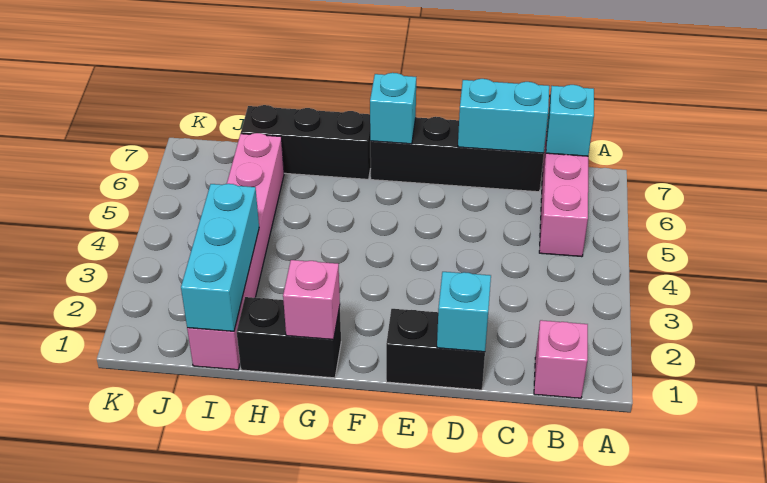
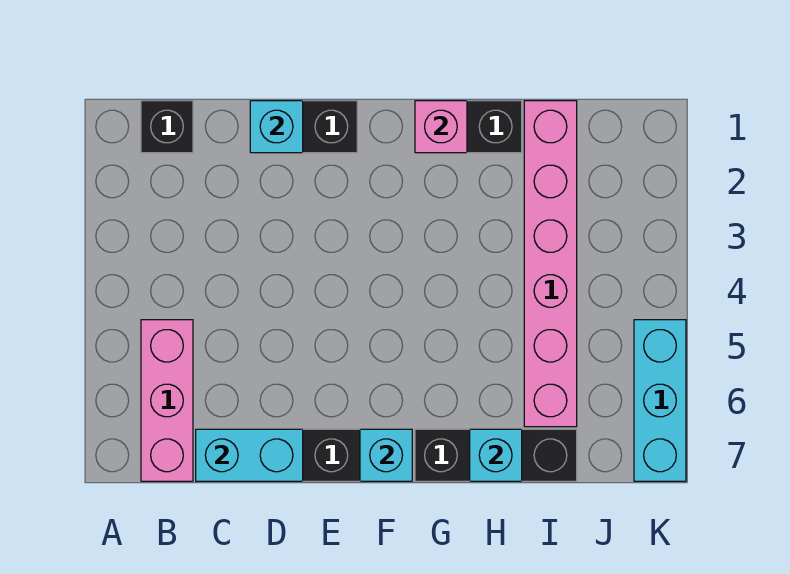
pink 1x1 brick [534,320,588,398] -> black 1x1 brick [141,101,193,153]
cyan 1x1 brick [546,85,594,156] -> cyan 1x1 brick moved to [470,429,522,481]
cyan 1x3 brick [181,184,259,331] -> cyan 1x3 brick moved to [634,320,686,481]

